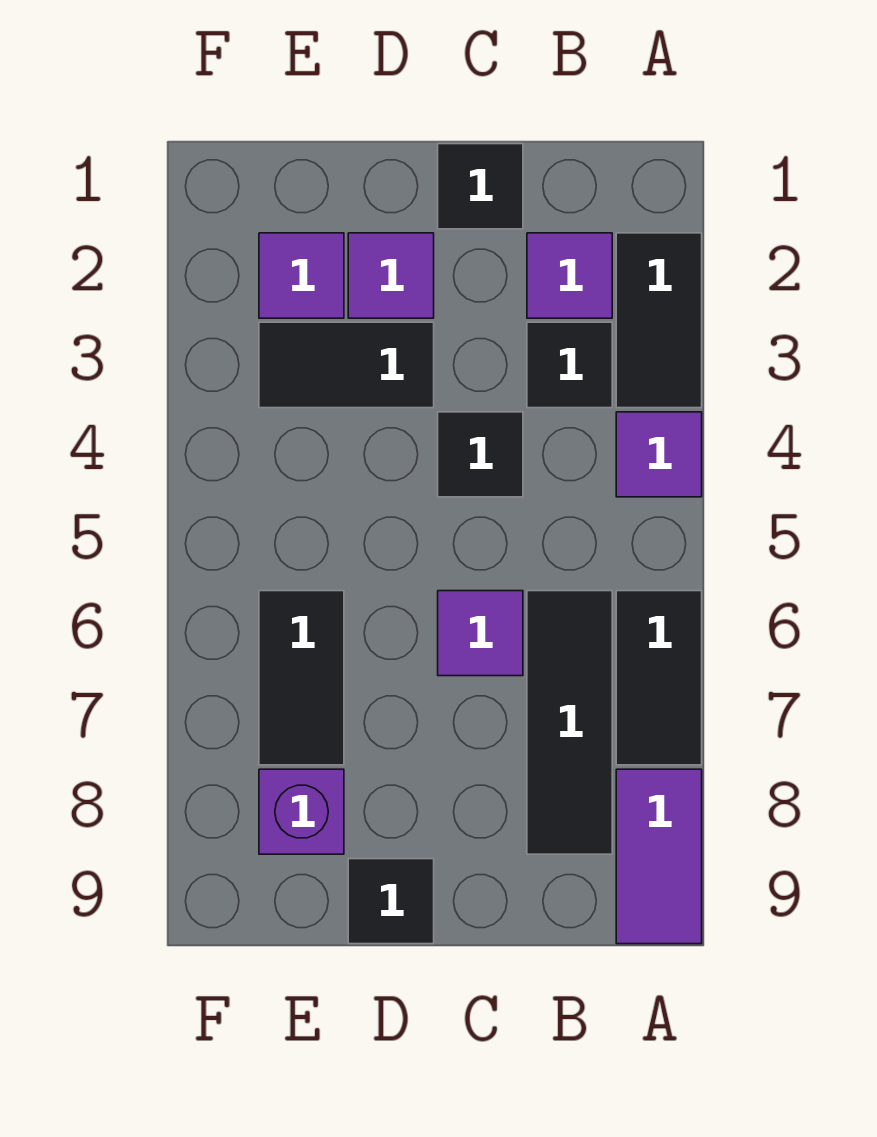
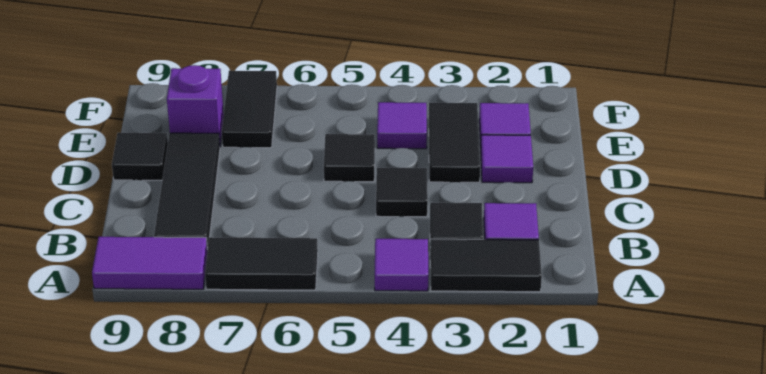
black 1x3 tile [527,591,612,854] -> black 1x3 tile turned to [154,133,220,250]
black 1x1 tile [438,144,523,229] -> black 1x1 tile moved to [324,134,375,182]
purple 1x1 tile [438,591,523,676] -> purple 1x1 tile moved to [377,102,427,149]
black 1x2 tile [259,591,344,765] -> black 1x2 tile turned to [222,71,277,148]

